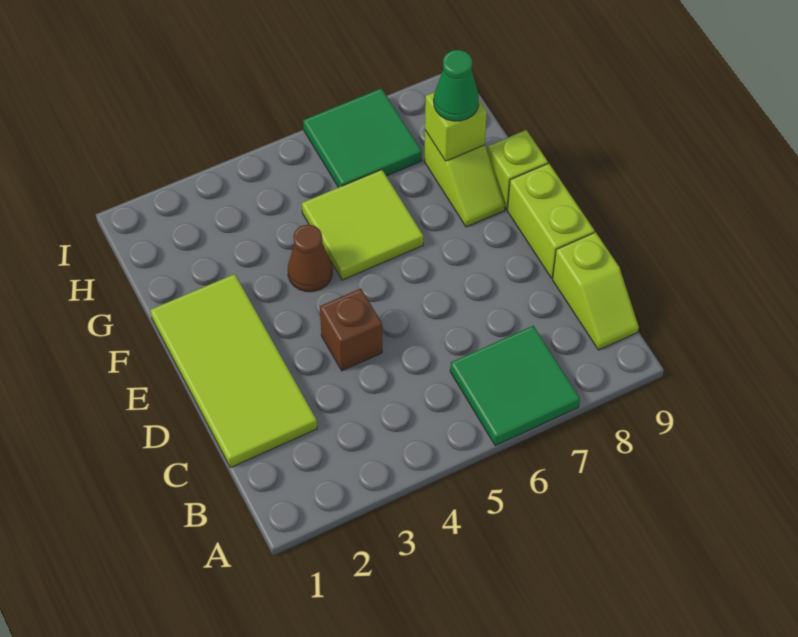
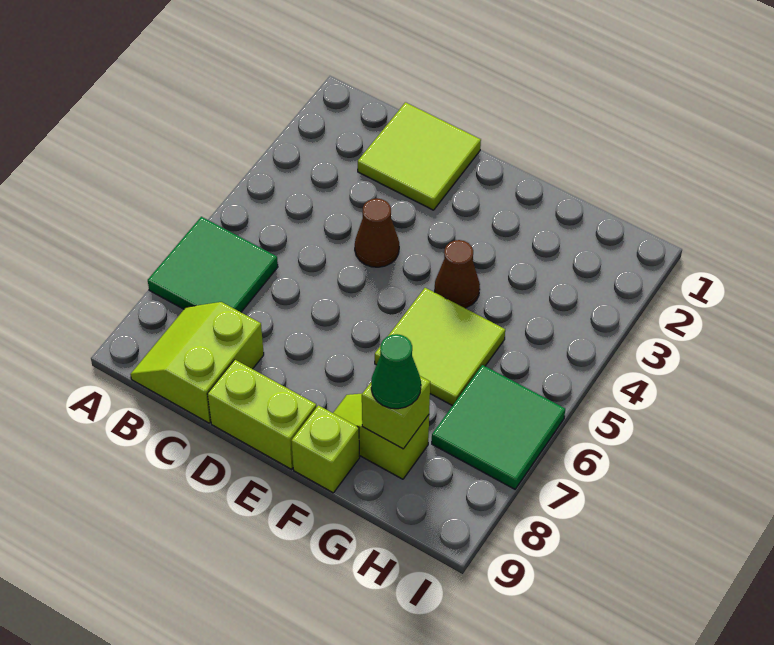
lime 1x2 slope [553,232,639,350] -> lime 2x2 slope [130,302,264,423]
lime 2x4 tile [150,274,317,468] -> lime 2x2 tile [358,102,481,210]
brown 1x1 brick [320,289,382,371] -> brown 1x1 cone [355,198,399,267]

